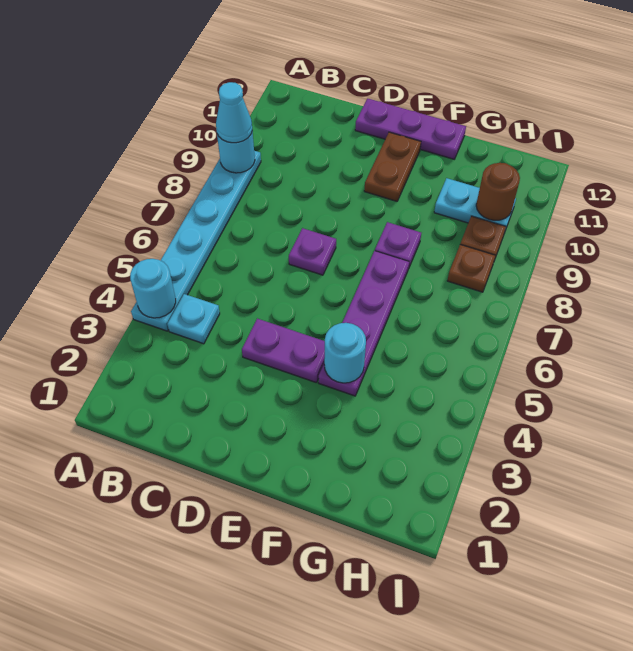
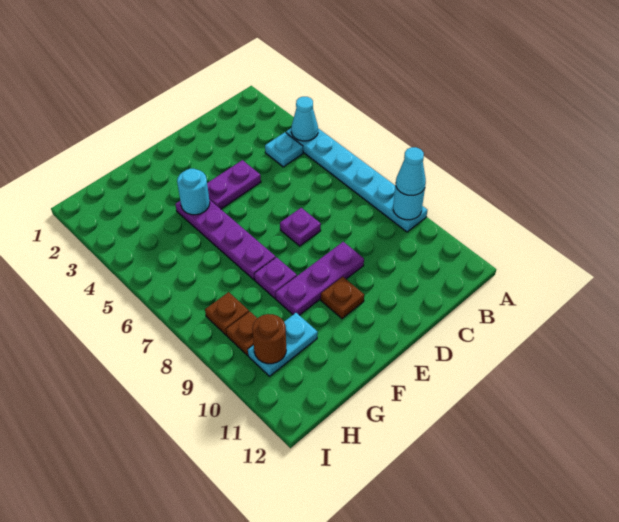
cyan 1x1 round brick [130,259,176,318] -> cyan 1x1 cone [291,97,318,141]
purple 1x3 plate [355,98,466,159] -> purple 1x3 plate moved to [275,242,364,315]
brown 1x2 plate [364,132,421,201] -> brown 1x1 plate [321,277,364,319]

